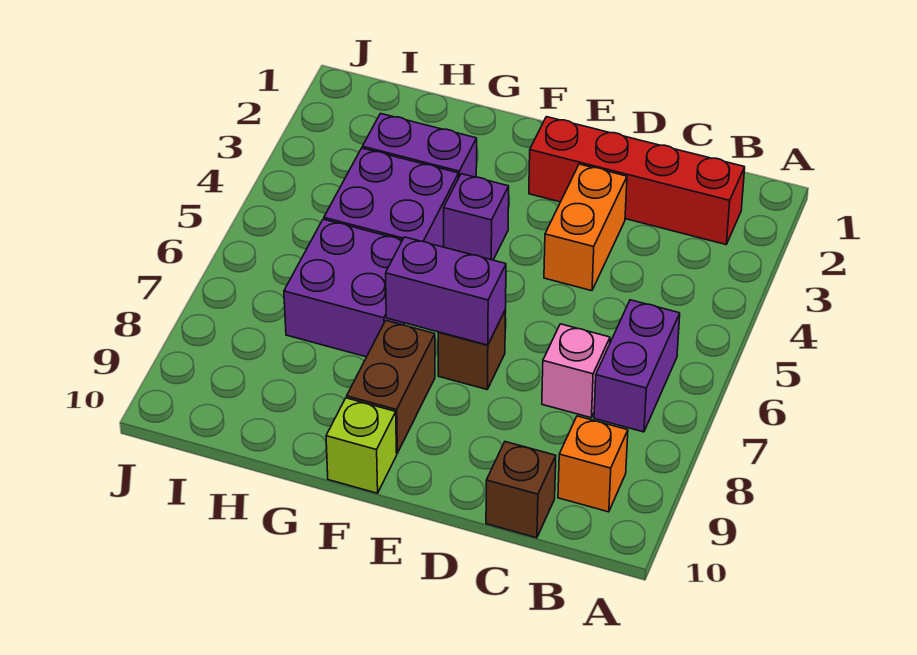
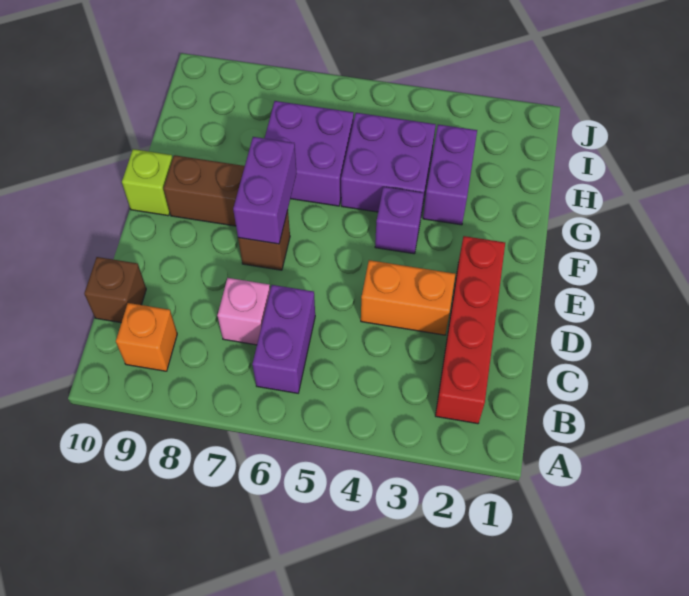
purple 1x2 brick [594,300,680,432] -> purple 1x2 brick turned to [252,285,315,393]

